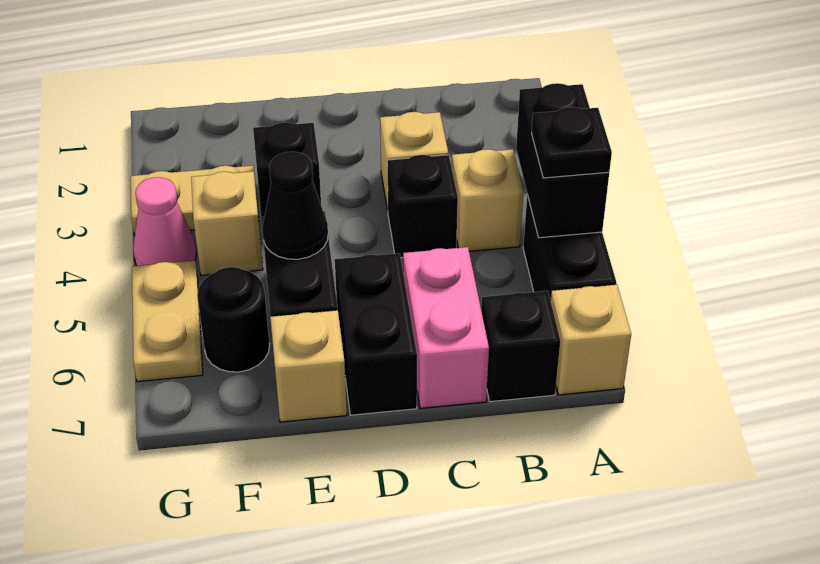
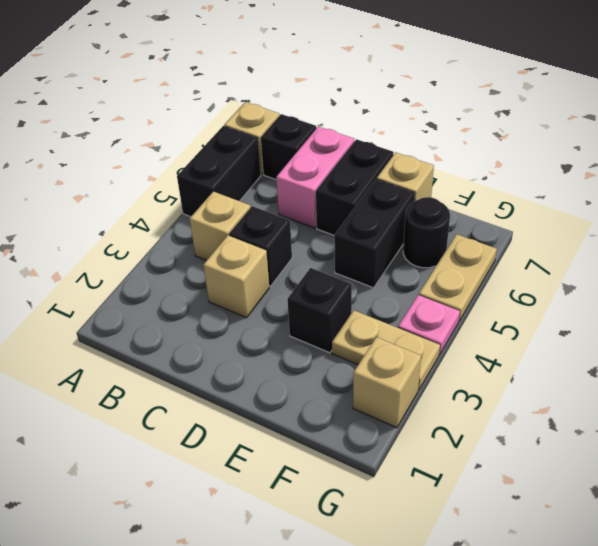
black 1x2 brick [516,83,609,238] -> none
black 1x1 plate [532,107,612,178] -> none
black 1x1 cone [262,152,328,259] -> none
tan 1x1 brick [191,171,263,276] -> tan 1x1 brick moved to [353,337,421,428]
pink 1x1 cone [133,177,196,266] -> pink 1x1 plate [398,295,460,355]

